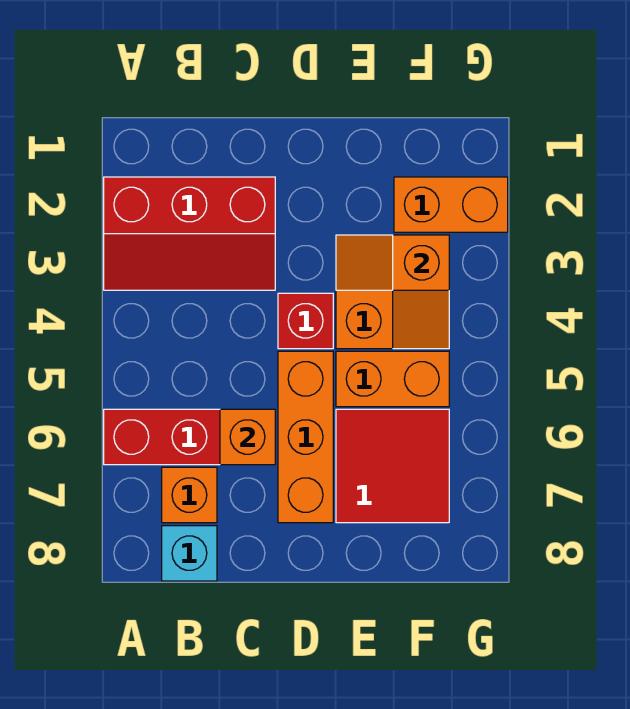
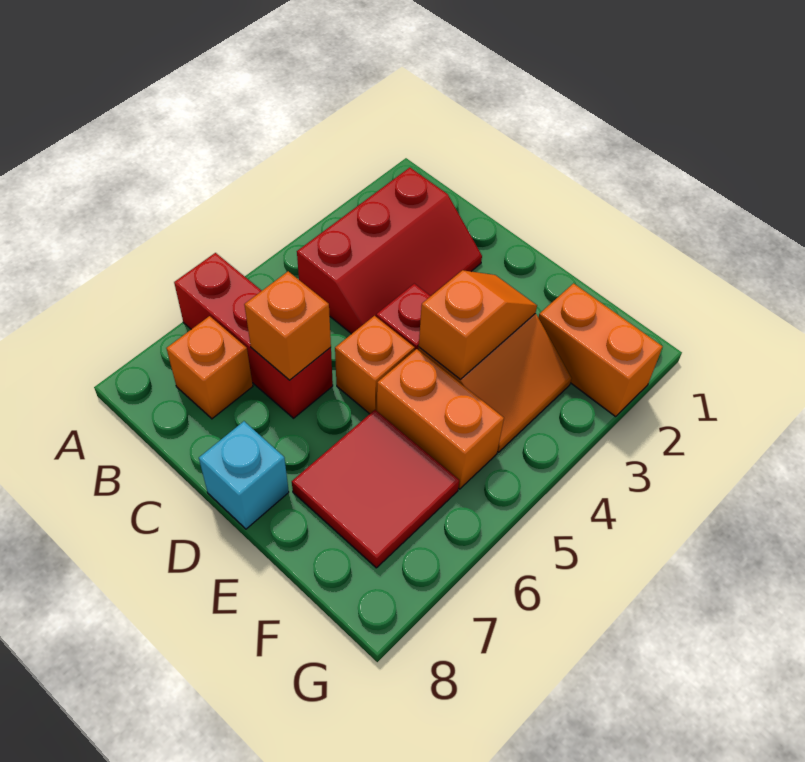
red 2x3 slope [104,177,275,290] -> red 2x3 slope turned to [297,168,482,334]
cyan 1x1 brick [162,526,217,581] -> cyan 1x1 brick moved to [199,421,289,529]
orange 1x3 brick [278,351,333,523] -> orange 1x1 brick [335,316,415,414]
orange 1x2 slope [336,235,449,290] -> orange 1x2 slope turned to [419,270,537,379]

